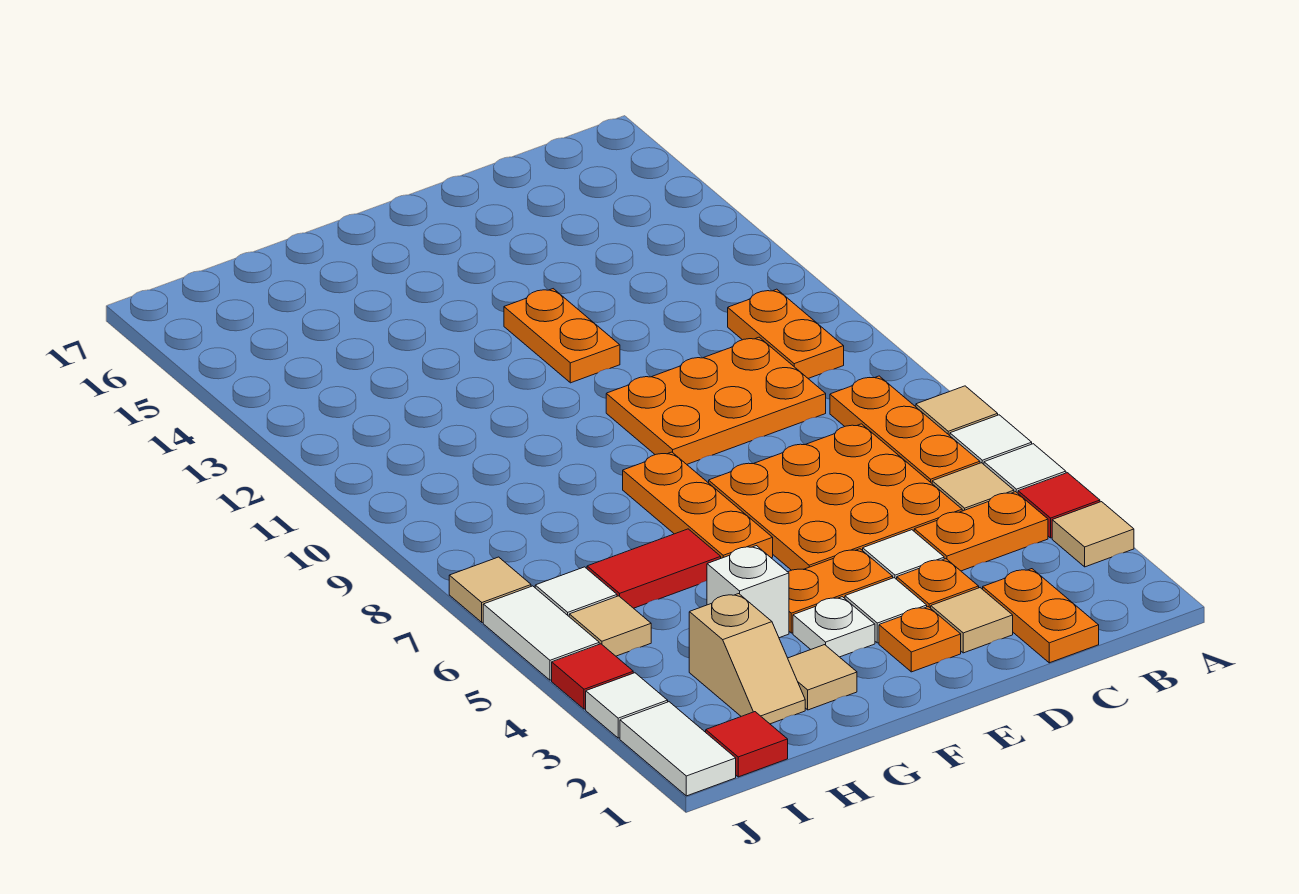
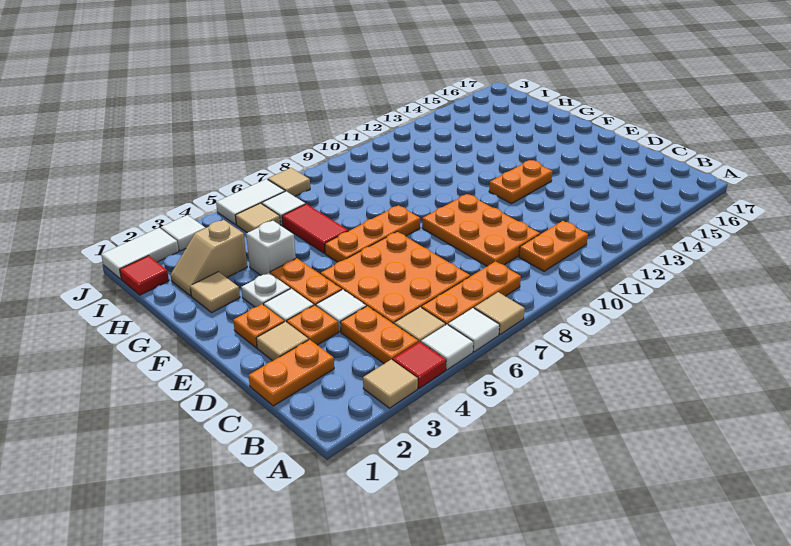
red 1x1 tile [552,644,633,709] -> none

